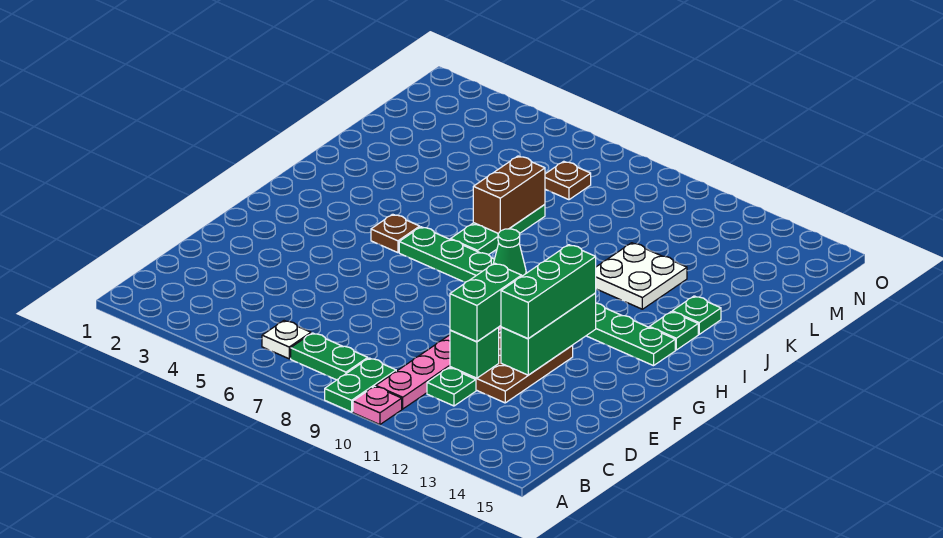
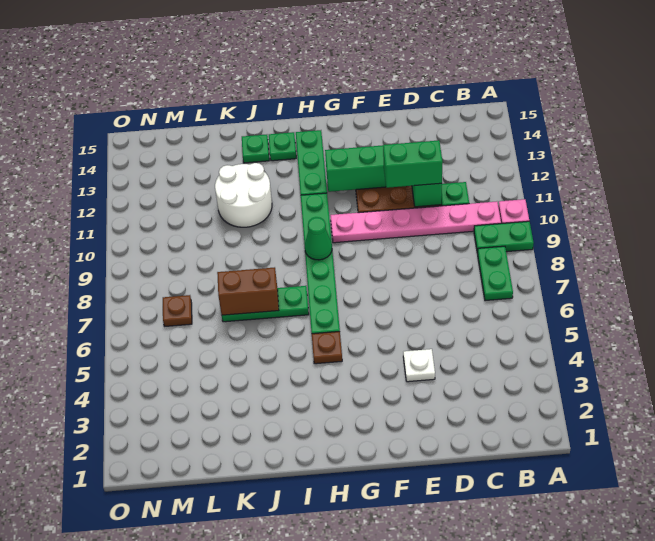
white 1x1 plate [262,321,311,359] -> white 1x1 plate moved to [403,349,435,382]
green 1x3 brick [501,245,596,339] -> none
white 2x2 plate [596,243,687,309] -> white 2x2 round brick [215,163,272,227]

